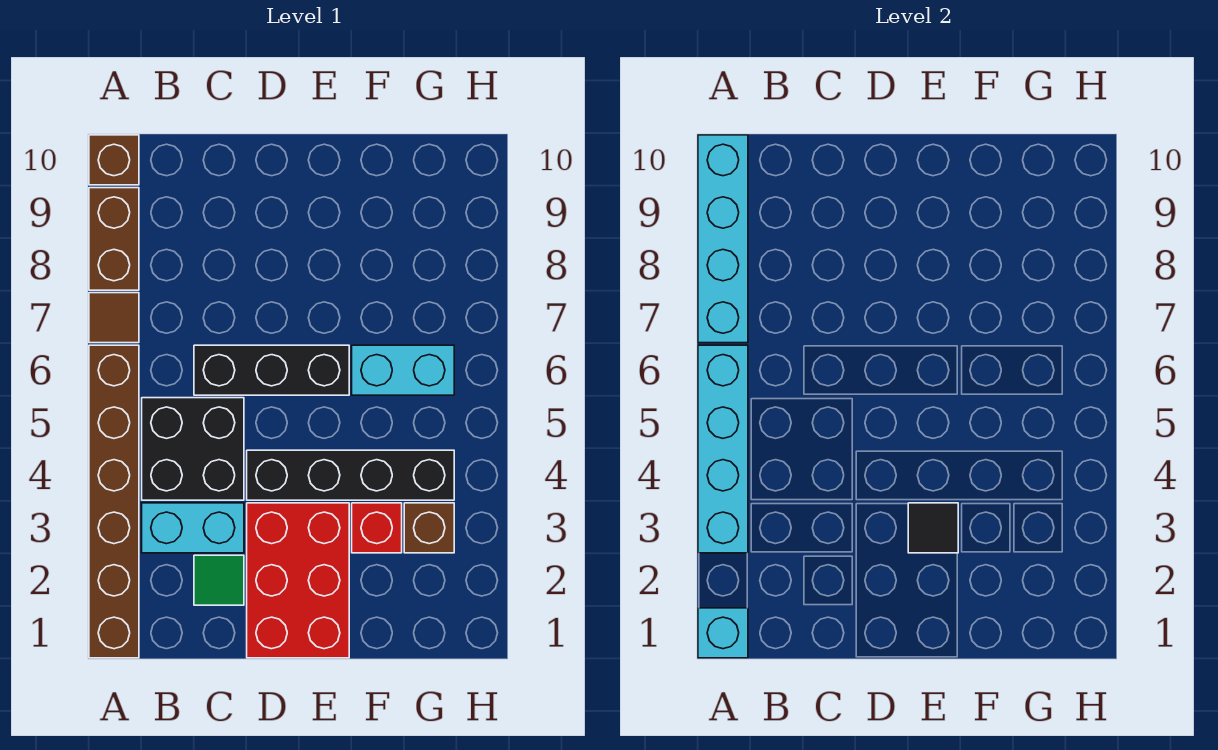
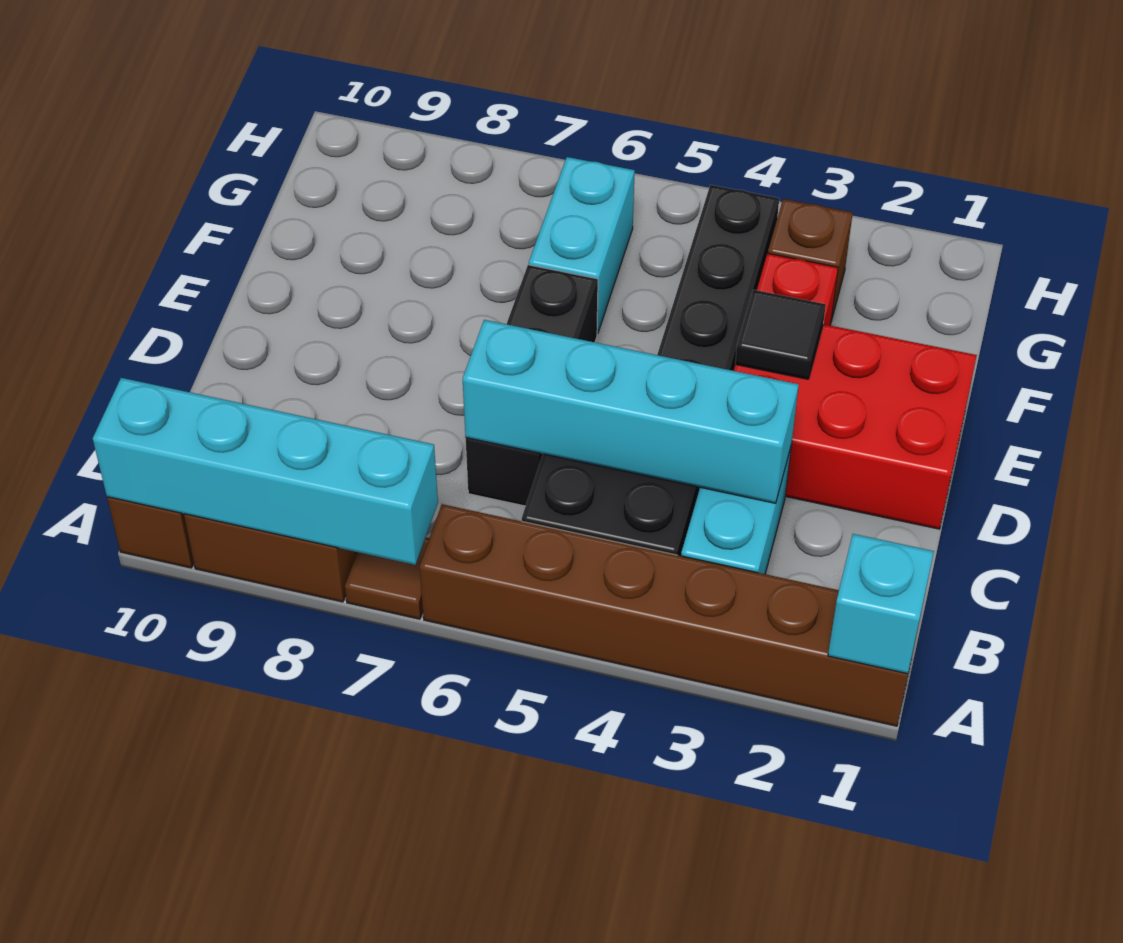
cyan 1x4 brick [698,345,748,553] -> cyan 1x4 brick moved to [463,320,799,503]
green 1x1 tile [194,555,244,605] -> none

